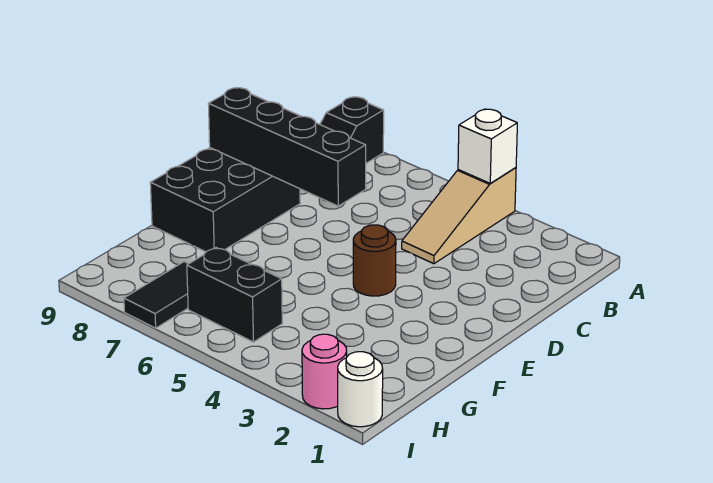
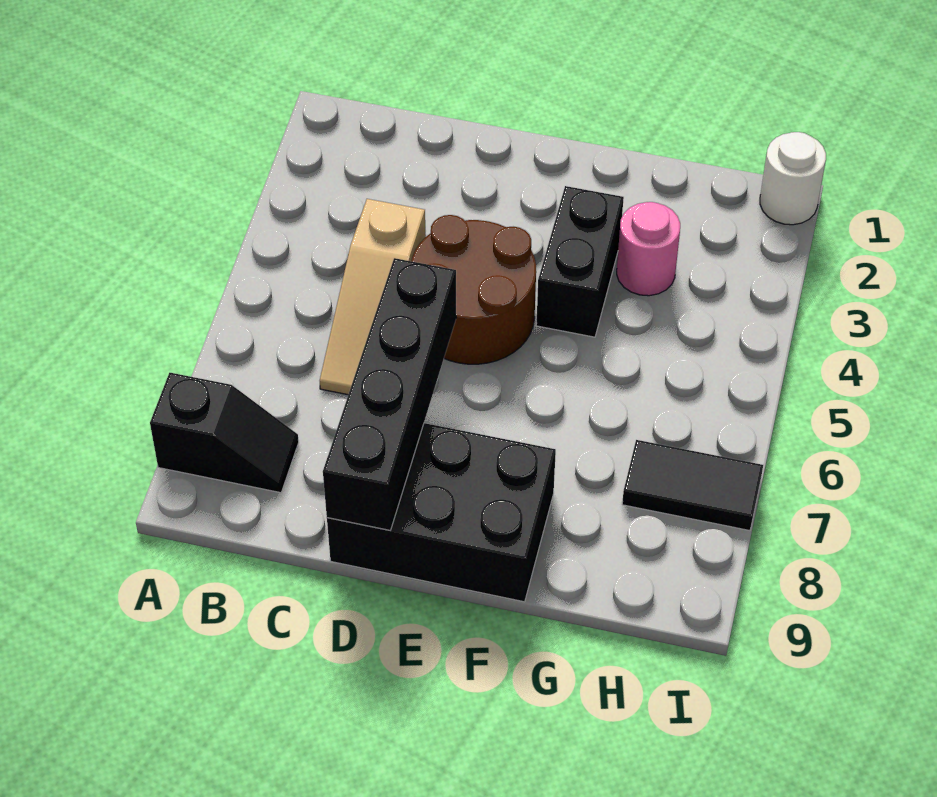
tan 1x3 slope [402,168,516,264] -> tan 1x3 slope turned to [320,199,426,395]
white 1x1 brick [458,109,517,183] -> none
brown 1x1 round brick [353,225,396,296] -> brown 2x2 round brick [412,215,536,364]
black 1x2 brick [187,248,282,342] -> black 1x2 brick moved to [536,186,624,337]
pink 1x1 round brick [302,334,347,409] -> pink 1x1 round brick moved to [617,202,680,296]

